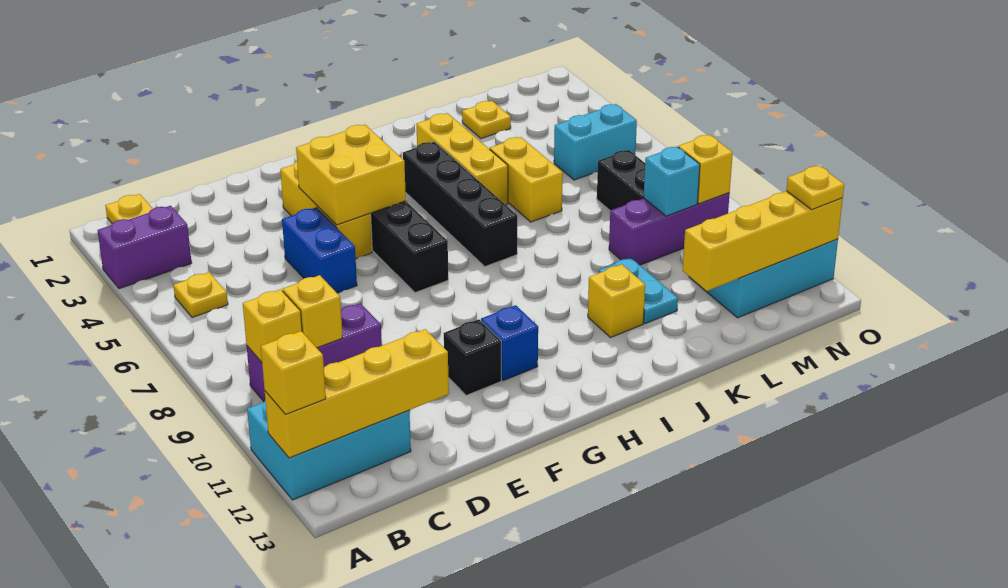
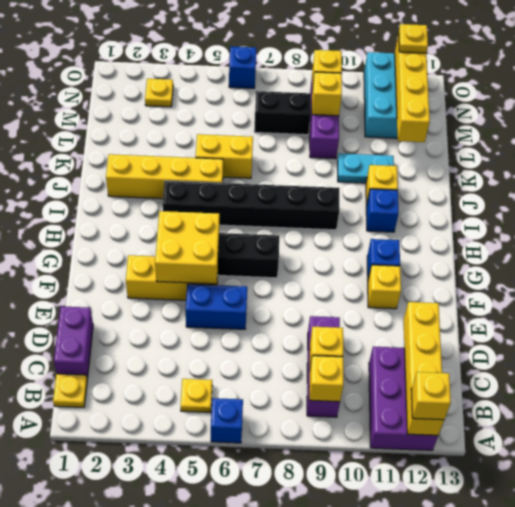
purple 1x2 brick [98,206,192,289] -> purple 1x2 brick moved to [54,306,93,378]
none -> blue 1x1 brick [211,398,243,443]
cyan 2x3 brick [247,401,411,500] -> purple 2x3 brick [369,347,438,450]
black 1x1 brick [444,319,501,395] -> yellow 1x1 brick [368,265,401,309]
black 1x4 brick [403,142,517,266] -> black 1x6 brick [163,181,339,230]
none -> blue 1x1 brick [366,189,399,232]
yellow 1x3 brick [416,113,508,205] -> yellow 1x4 brick [106,154,223,199]
yellow 1x1 plate [462,101,511,139] -> yellow 1x1 plate moved to [145,79,173,107]
cyan 1x2 brick [554,104,637,180] -> none
cyan 1x1 brick [644,146,700,216] -> yellow 1x1 brick [312,72,342,116]
none -> blue 1x1 brick [229,47,256,88]

